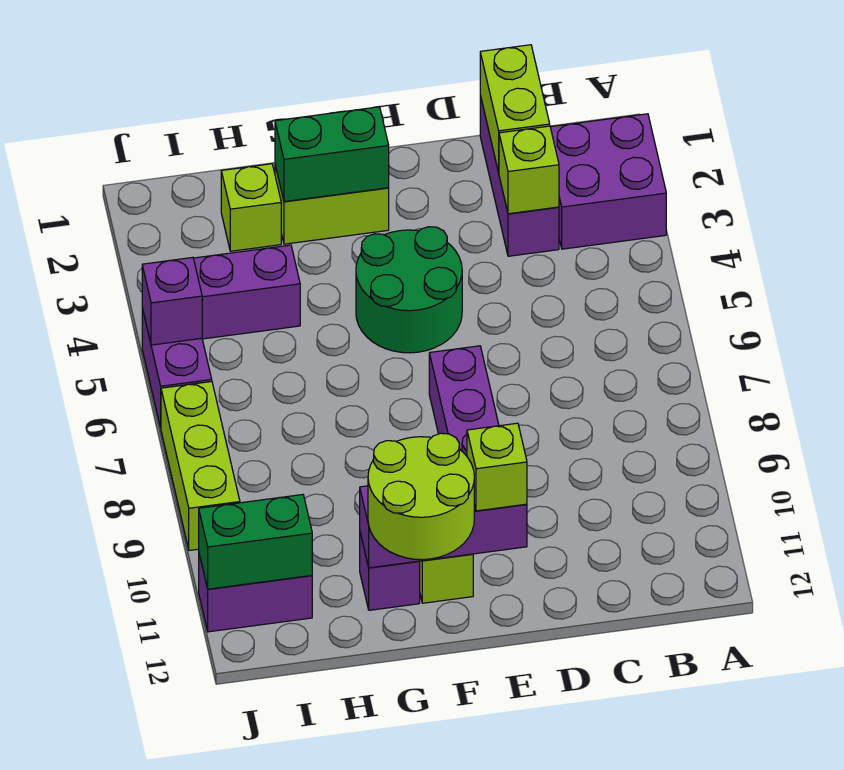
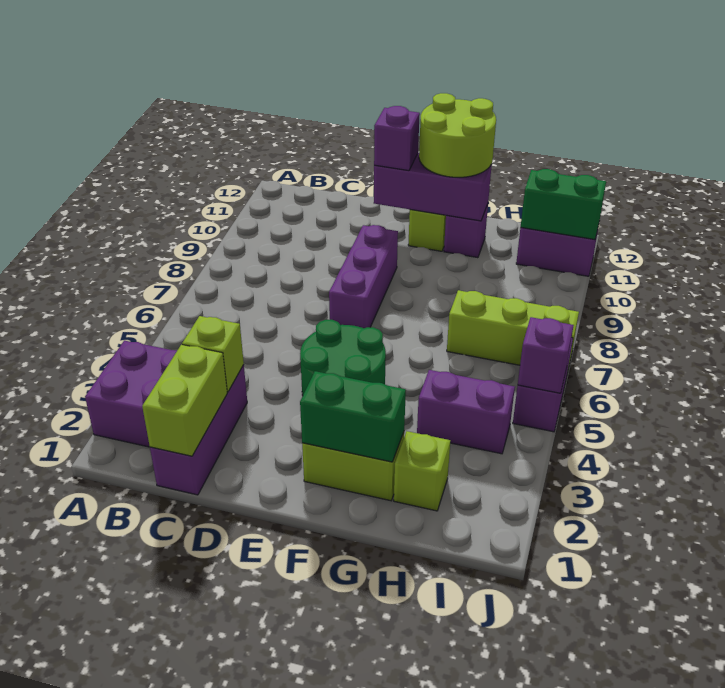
lime 1x1 brick [467,423,527,511] -> purple 1x1 brick [374,106,420,171]
lime 1x3 brick [161,381,240,550] -> lime 1x3 brick turned to [447,290,579,368]

